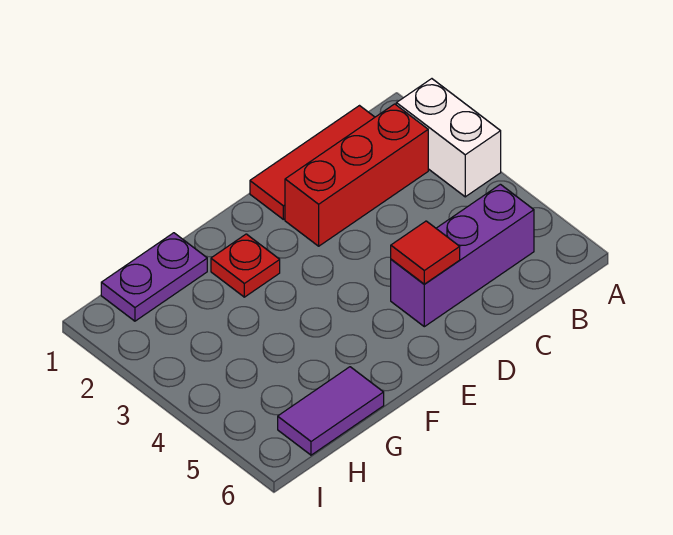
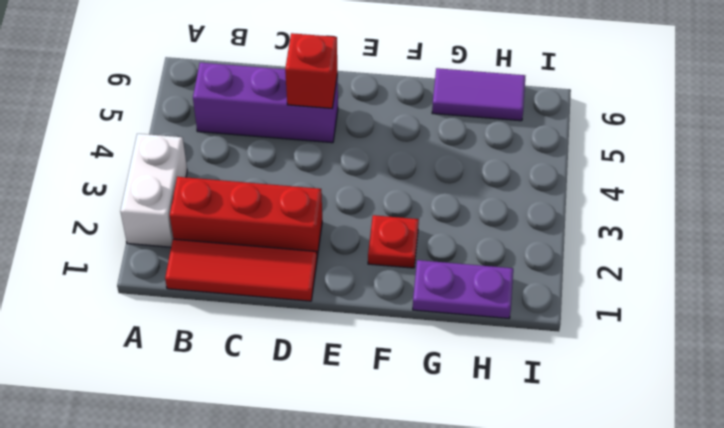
red 1x1 tile [391,221,460,284] -> red 1x1 brick [285,33,337,109]

